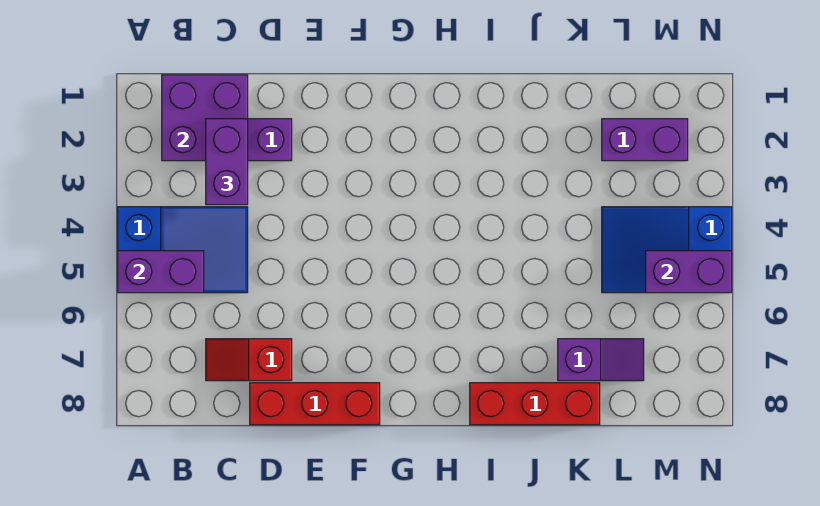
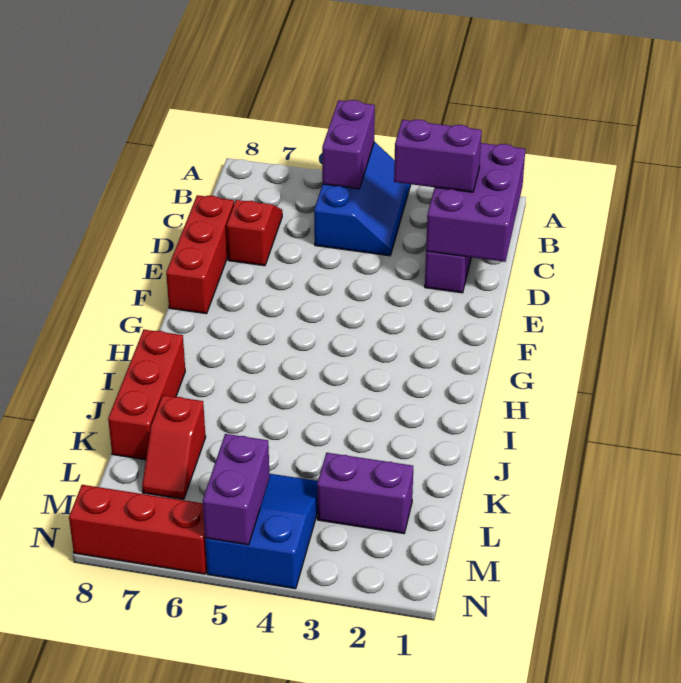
blue 2x3 slope [118,207,248,293] -> blue 2x3 slope turned to [314,142,411,256]
purple 2x2 brick [162,75,248,161] -> purple 2x3 brick [426,143,525,262]
purple 1x2 slope [558,339,644,381] -> red 1x2 slope [142,395,206,499]
purple 1x2 brick [602,119,688,161] -> purple 1x2 brick turned to [317,453,413,534]
none -> red 1x3 brick [69,485,207,574]

